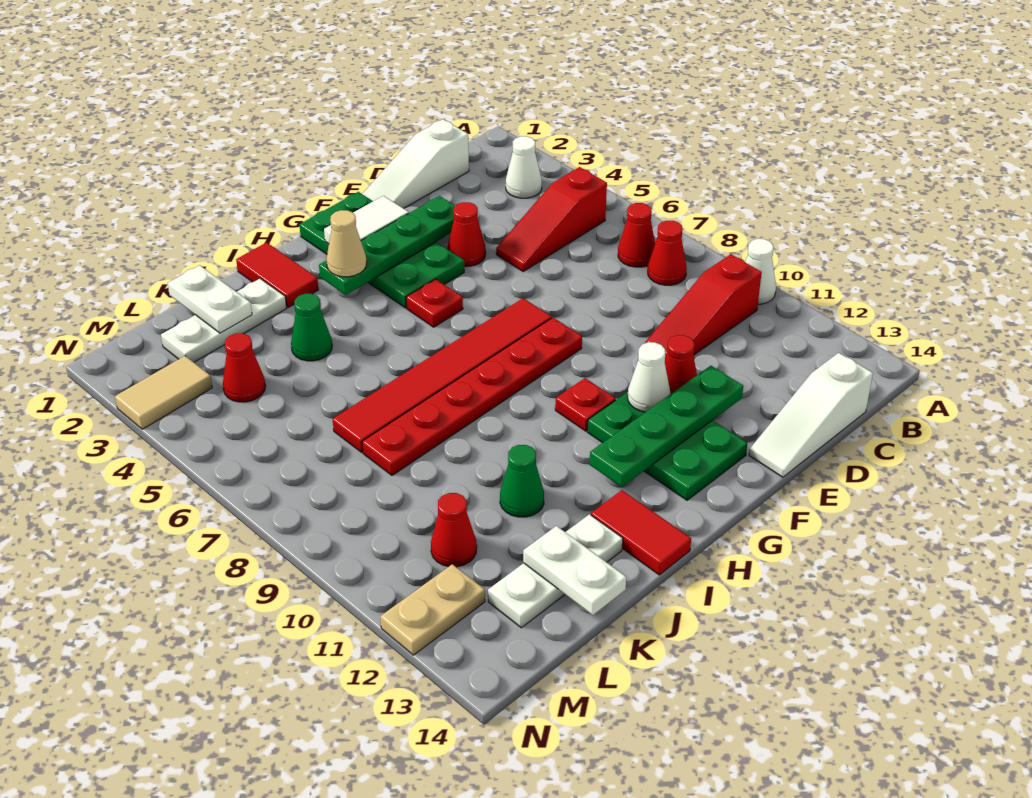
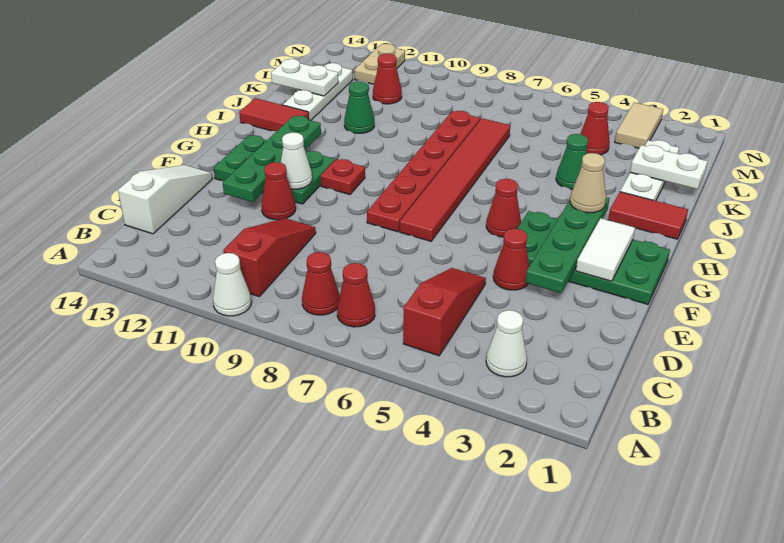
white 1x3 slope [363,119,469,208] -> none
red 1x1 plate [406,279,463,327] -> red 1x1 cone [486,179,521,237]

